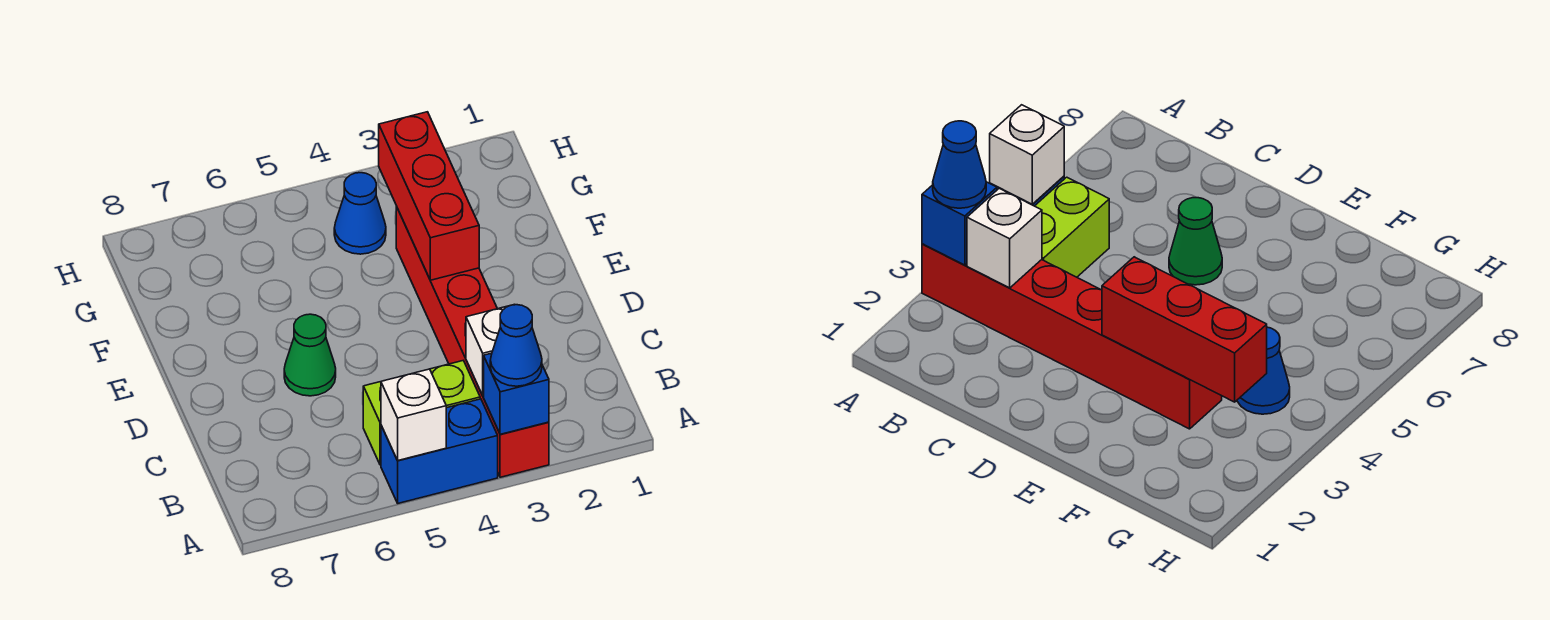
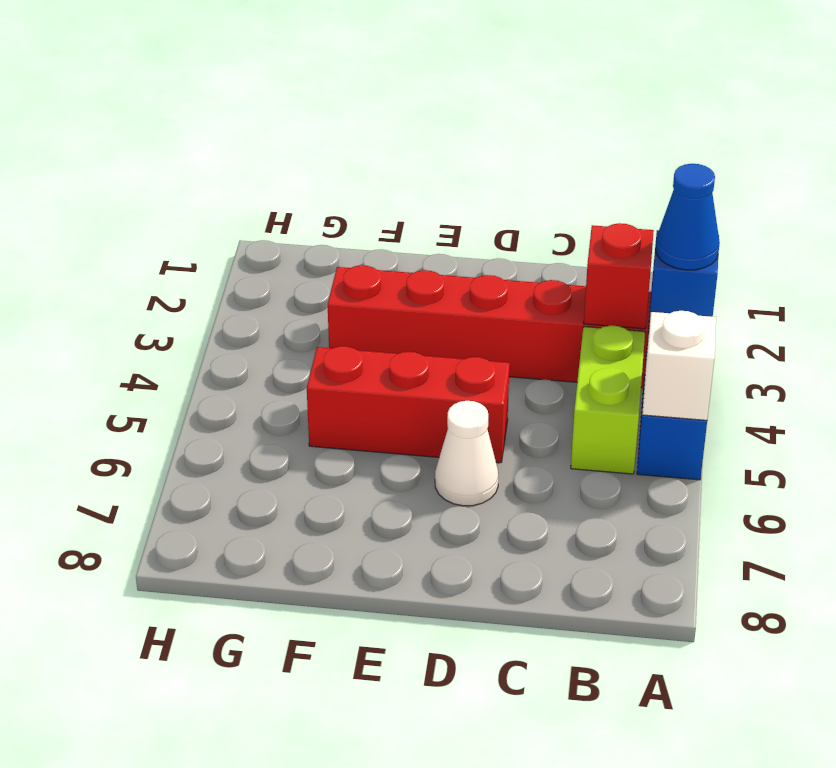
white 1x1 brick [466,304,515,396] -> red 1x1 brick [584,223,654,329]
green 1x1 cone [284,314,336,396] -> white 1x1 cone [435,401,498,506]
red 1x3 brick [379,112,479,280] -> red 1x3 brick moved to [307,346,510,463]
blue 1x1 cone [334,173,386,254] -> none

